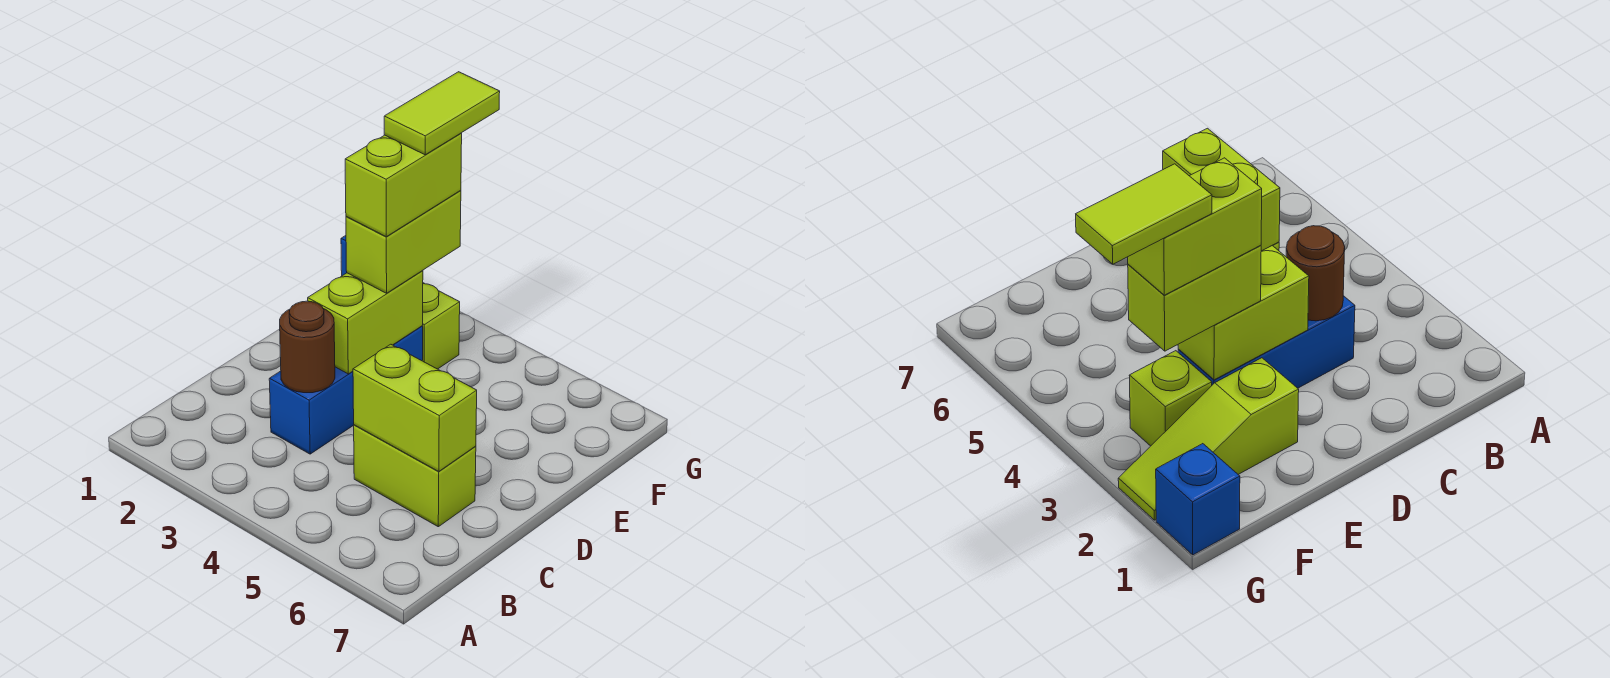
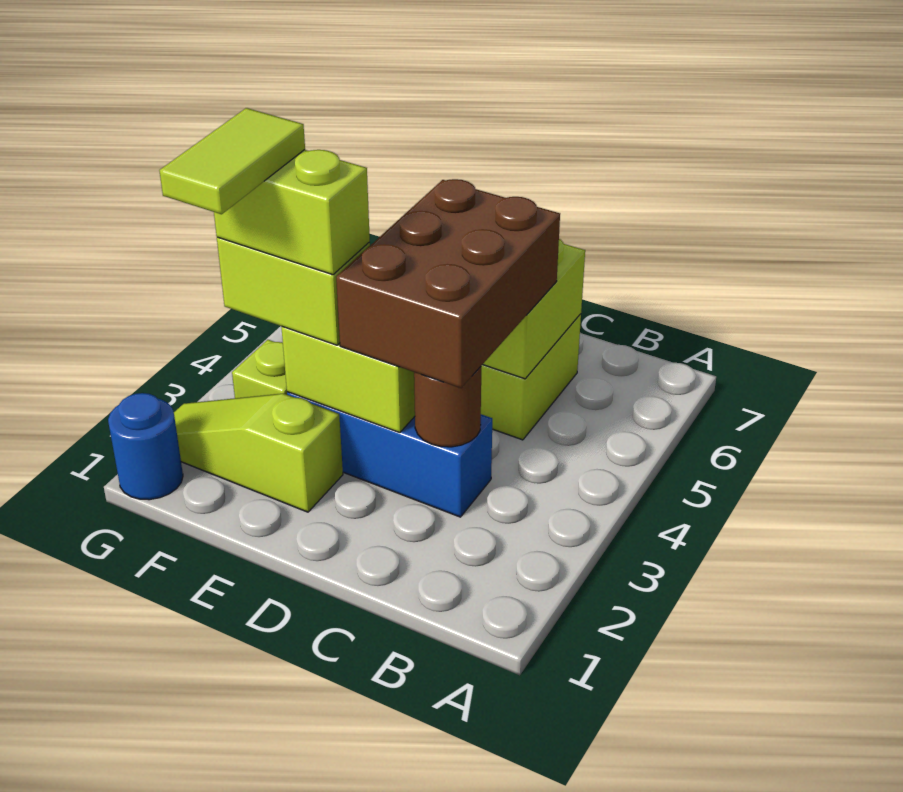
none -> brown 2x3 brick [336,179,560,388]
lime 1x2 tile [384,72,500,155] -> lime 1x2 tile turned to [159,108,305,214]
blue 1x1 brick [1156,444,1240,555] -> blue 1x1 round brick [108,393,183,500]

